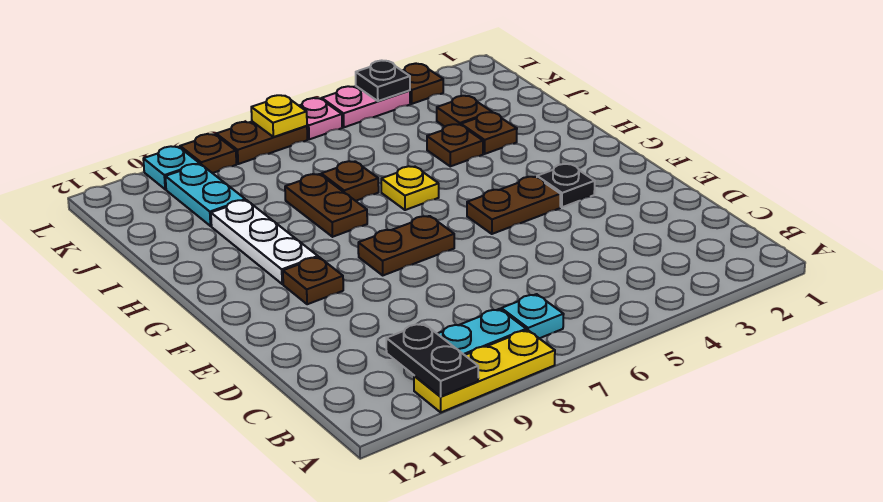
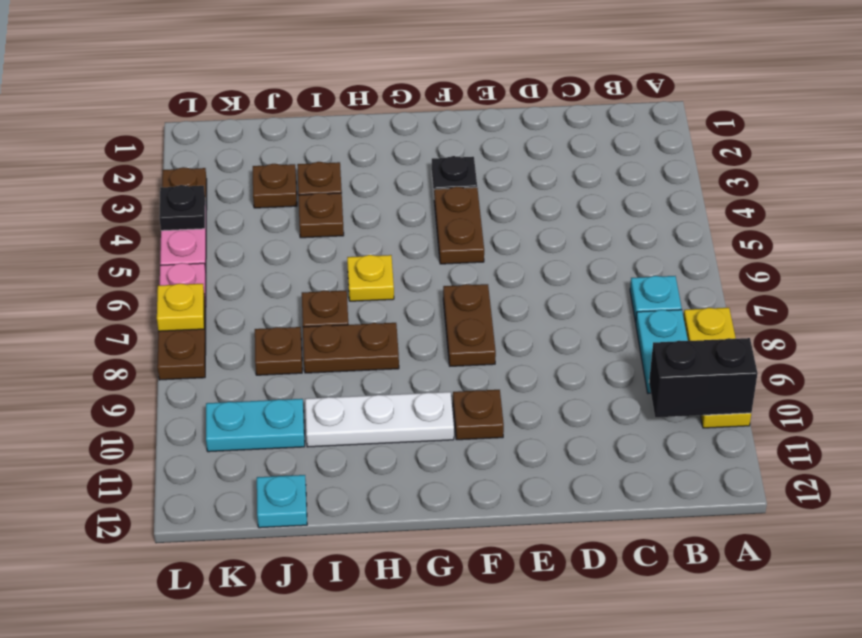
black 1x2 plate [386,323,478,397] -> black 1x2 brick [649,338,758,417]
brown 1x1 plate [180,134,236,173] -> brown 1x1 plate moved to [255,327,302,375]
cyan 1x1 plate [143,146,200,189] -> cyan 1x1 plate moved to [257,475,307,528]

